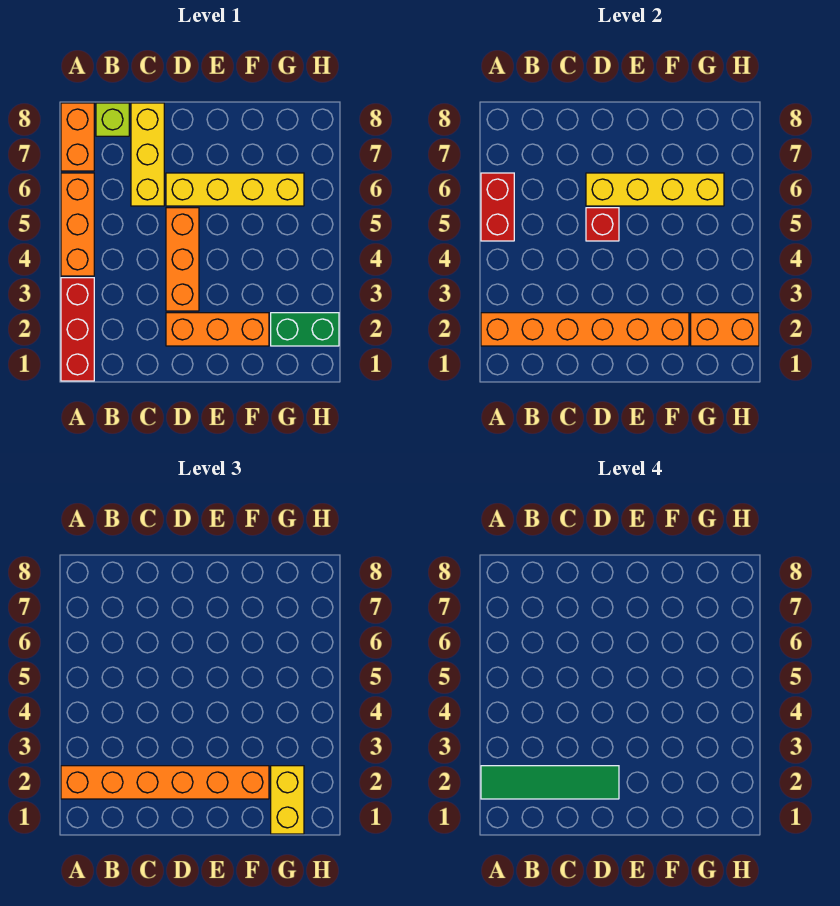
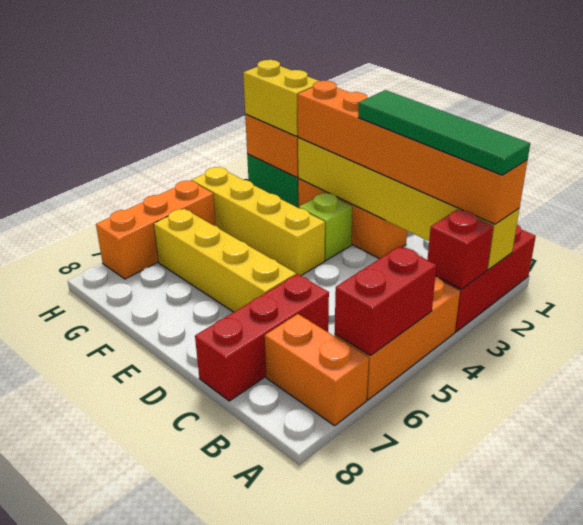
orange 1x6 brick [481,313,689,346] -> yellow 1x6 brick [298,138,519,270]
orange 1x2 brick [61,103,94,171] -> orange 1x2 brick turned to [265,314,369,426]
lime 1x1 brick [96,103,129,136] -> lime 1x1 brick moved to [299,193,352,261]
yellow 1x3 brick [131,103,164,206] -> red 1x3 brick [195,274,329,401]
orange 1x3 brick [166,208,199,311] -> orange 1x3 brick moved to [96,181,216,279]
red 1x1 brick [586,208,619,241] -> red 1x1 brick moved to [427,210,494,289]
yellow 1x4 brick [586,173,724,206] -> yellow 1x4 brick moved to [191,167,325,276]
yellow 1x2 brick [271,766,304,834] -> yellow 1x2 brick turned to [243,60,319,136]

